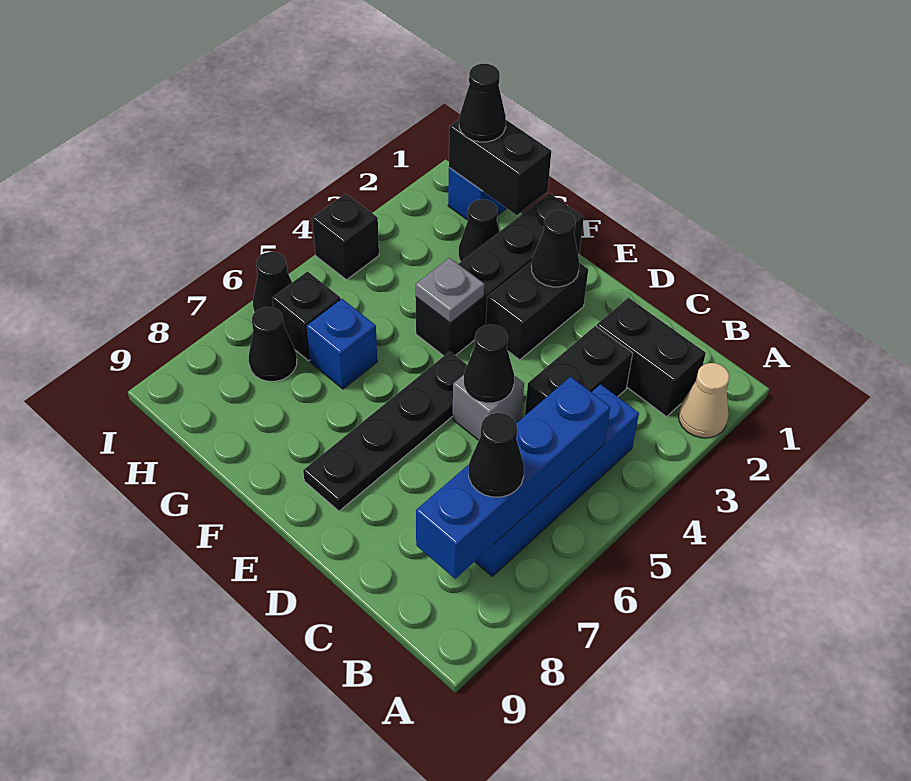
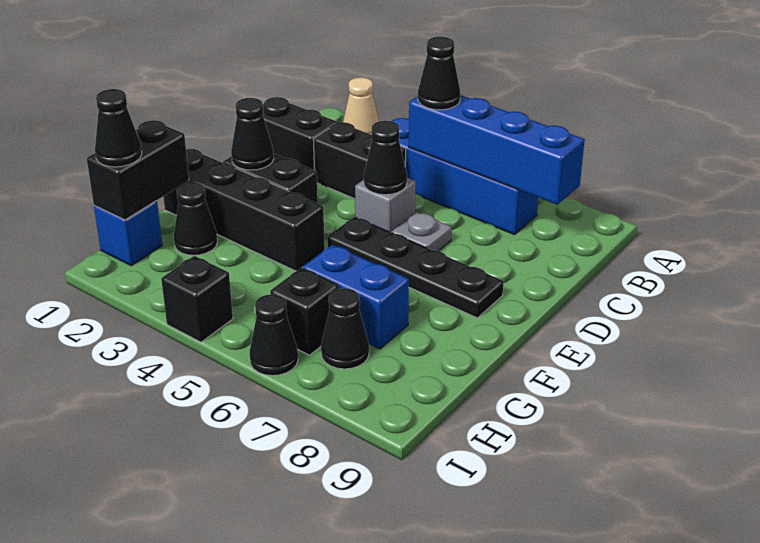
black 1x2 brick [597,298,706,416] -> black 1x2 brick turned to [263,97,337,170]
black 1x1 cone [469,413,524,497] -> black 1x1 cone moved to [418,37,460,110]
grey 1x1 plate [415,258,484,323] -> grey 1x1 plate moved to [391,212,452,251]
blue 1x1 brick [307,299,377,389] -> blue 1x2 brick [303,245,409,349]

